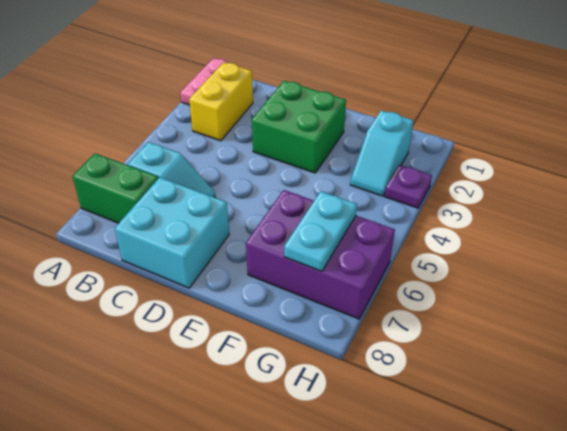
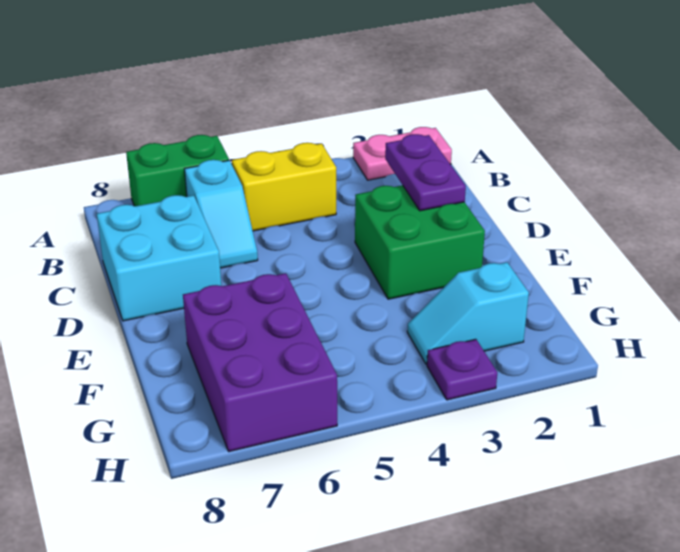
green 1x2 brick [72,153,158,223] -> green 1x2 brick turned to [126,135,229,206]
yellow 1x2 brick [189,62,253,141] -> yellow 1x2 brick moved to [232,143,336,231]
none -> purple 1x2 plate [385,134,466,211]
cyan 1x2 plate [284,191,357,271] -> none

